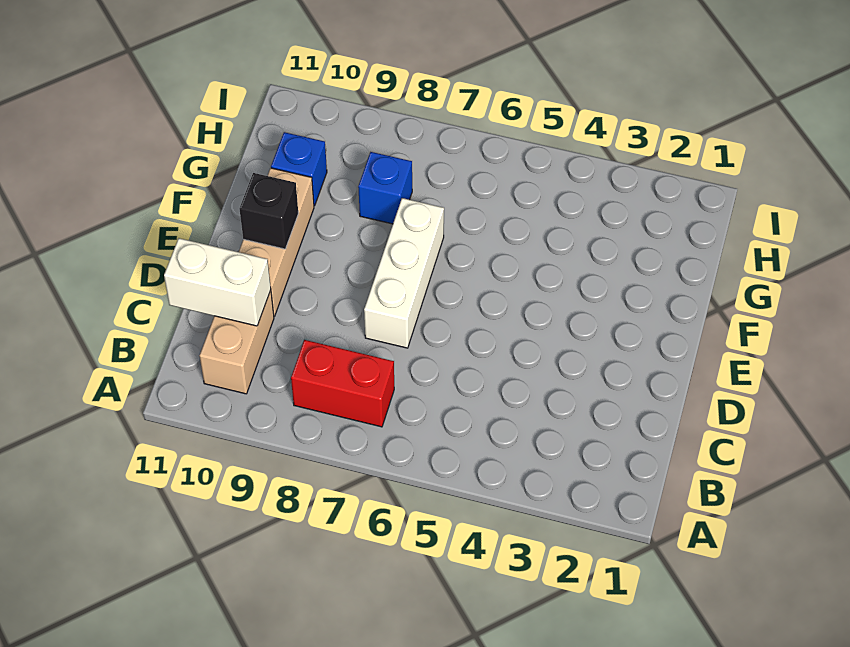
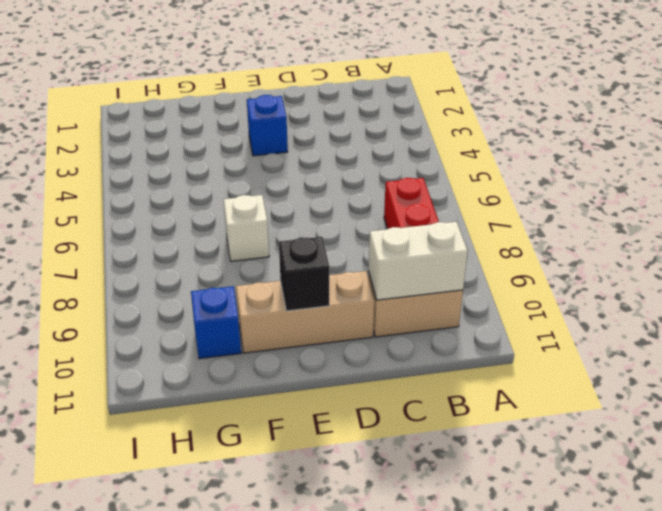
white 1x2 brick [164,238,271,326] -> white 1x2 brick turned to [368,222,468,300]
white 1x3 brick [364,198,444,348] -> white 1x1 brick [223,195,269,261]
blue 1x1 brick [358,152,412,224] -> blue 1x1 brick moved to [247,95,288,156]

